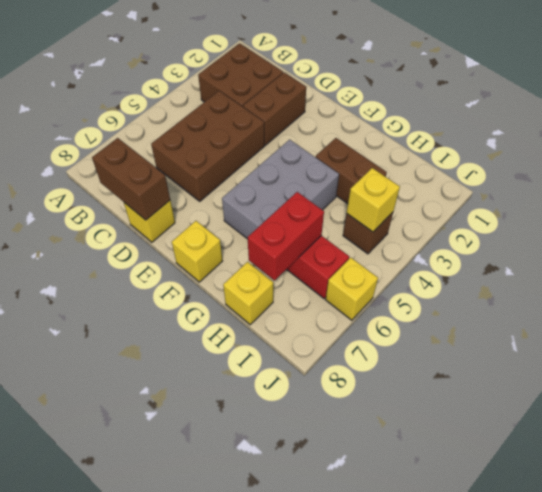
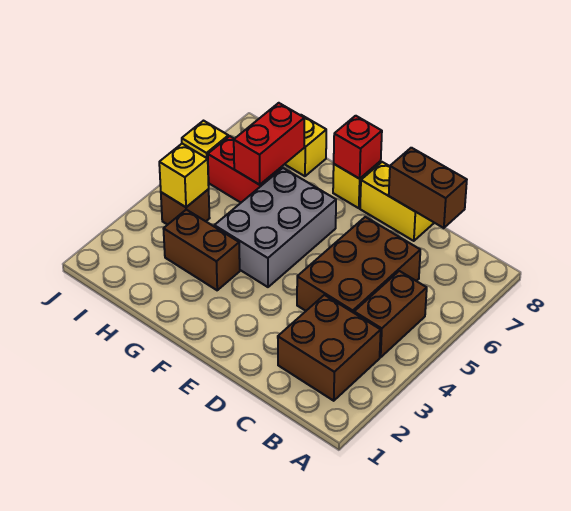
brown 1x2 brick [243,72,306,145] -> brown 1x2 brick moved to [354,271,427,357]
yellow 1x1 brick [124,200,175,242] -> yellow 1x2 brick [360,162,434,241]
none -> red 1x1 brick [334,116,382,179]

